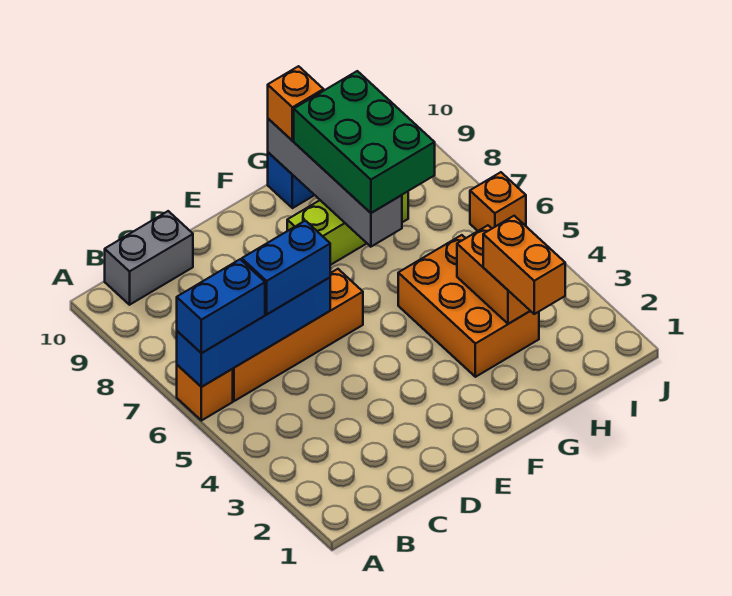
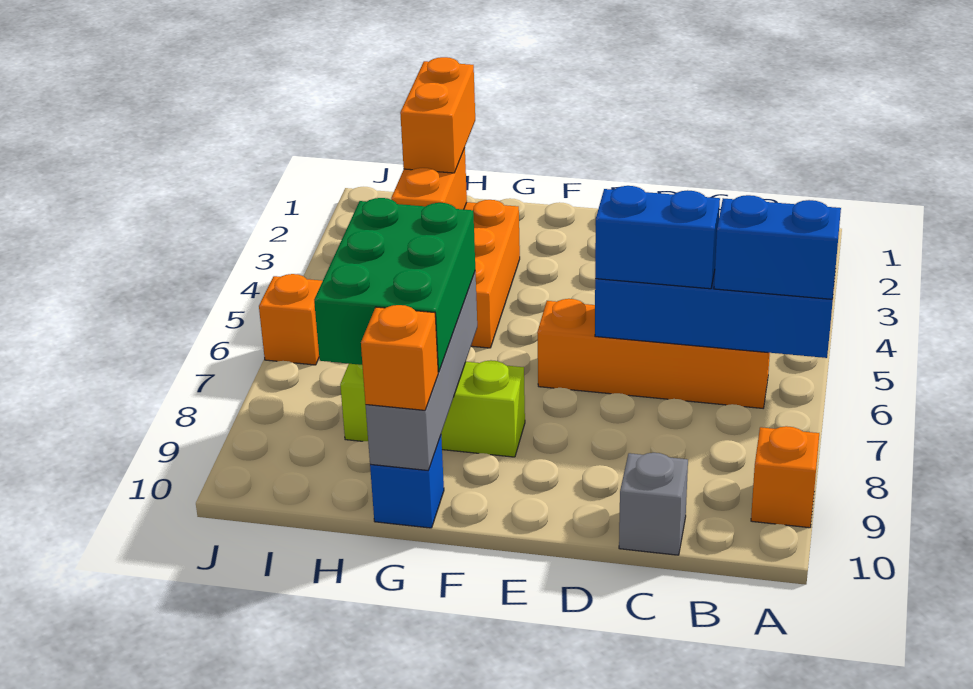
orange 1x1 brick [177,365,233,421] -> orange 1x1 brick moved to [751,426,819,528]
grey 1x2 brick [105,211,193,305] -> grey 1x1 brick [619,453,688,555]

